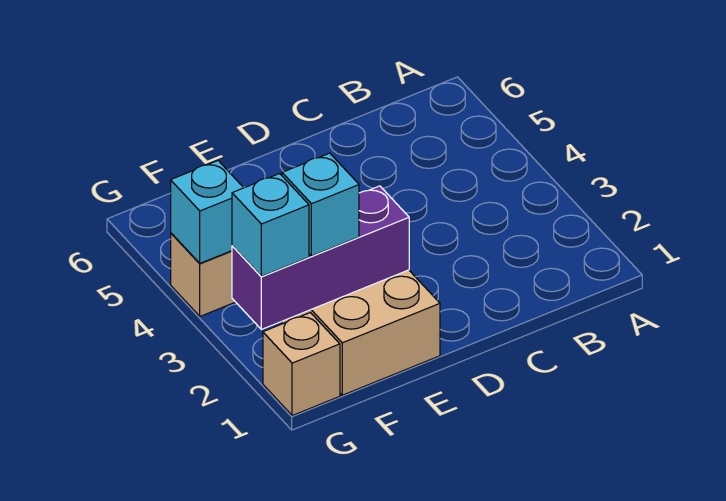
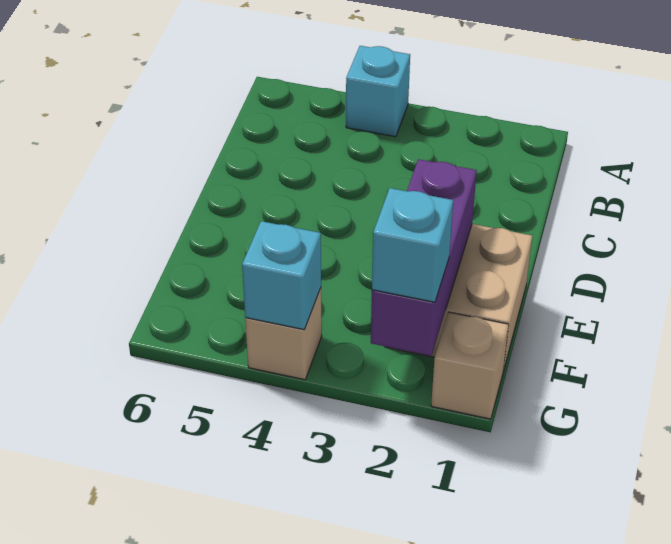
cyan 1x1 brick [282,153,359,256] -> cyan 1x1 brick moved to [346,46,410,137]

